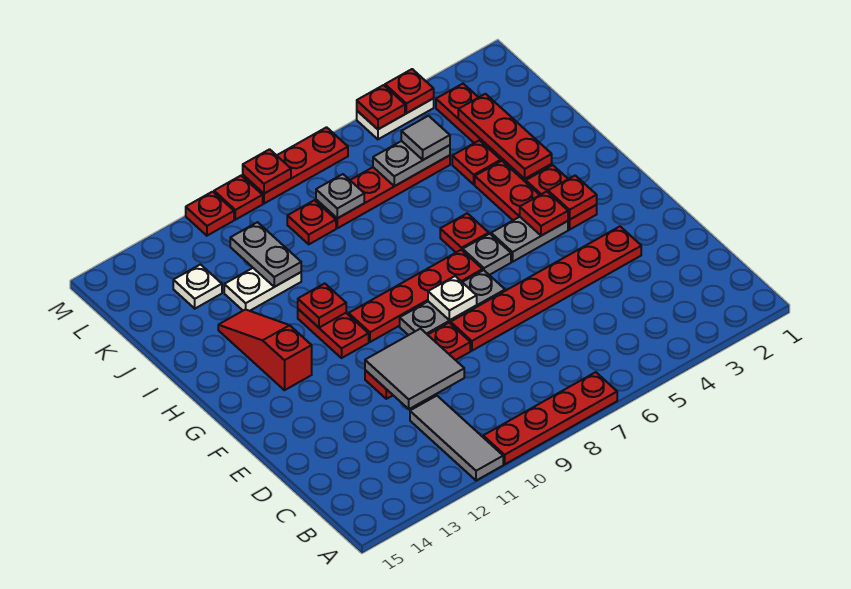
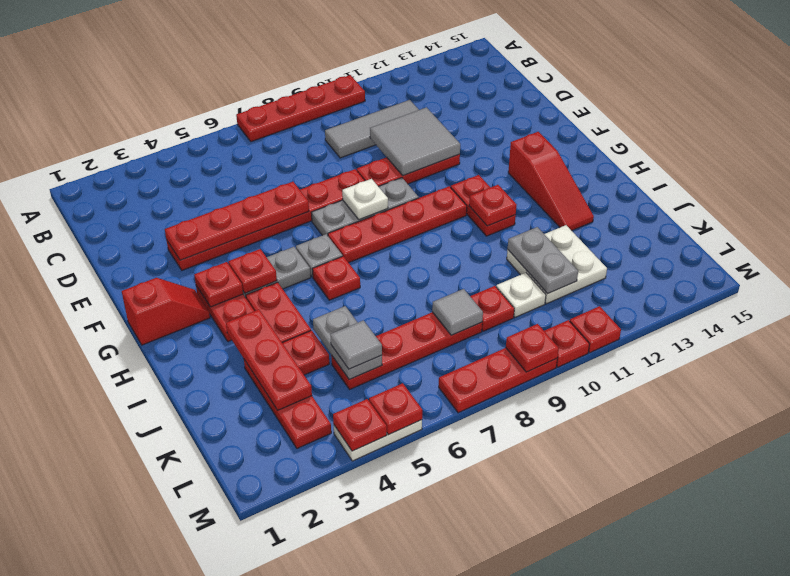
grey 1x3 tile [410,396,503,481] -> grey 1x3 tile turned to [325,100,419,158]
none -> red 1x4 plate [165,182,309,260]
none -> red 1x2 slope [122,278,210,345]
white 1x2 plate [224,268,301,311] -> white 2x2 plate [507,225,607,304]
grey 1x2 plate [373,141,450,186] -> grey 1x2 plate turned to [313,306,382,380]
grey 1x1 plate [316,174,364,218] -> grey 1x1 tile [432,289,483,335]
white 1x1 plate [173,265,222,309] -> white 1x1 plate moved to [496,273,546,317]

